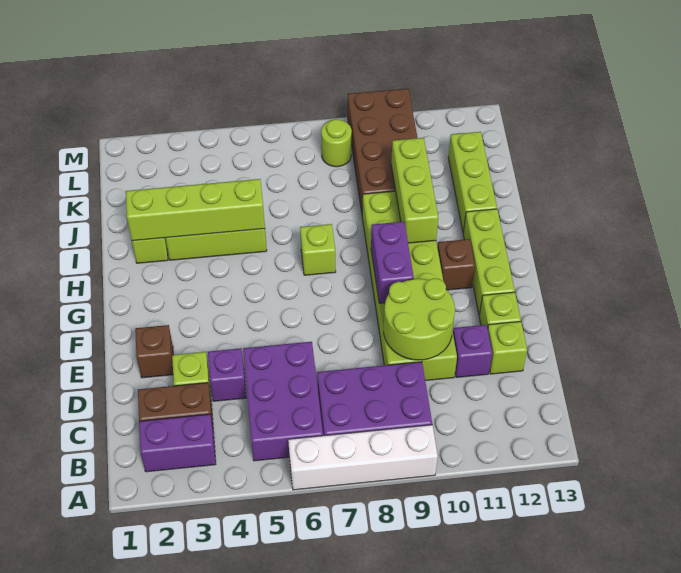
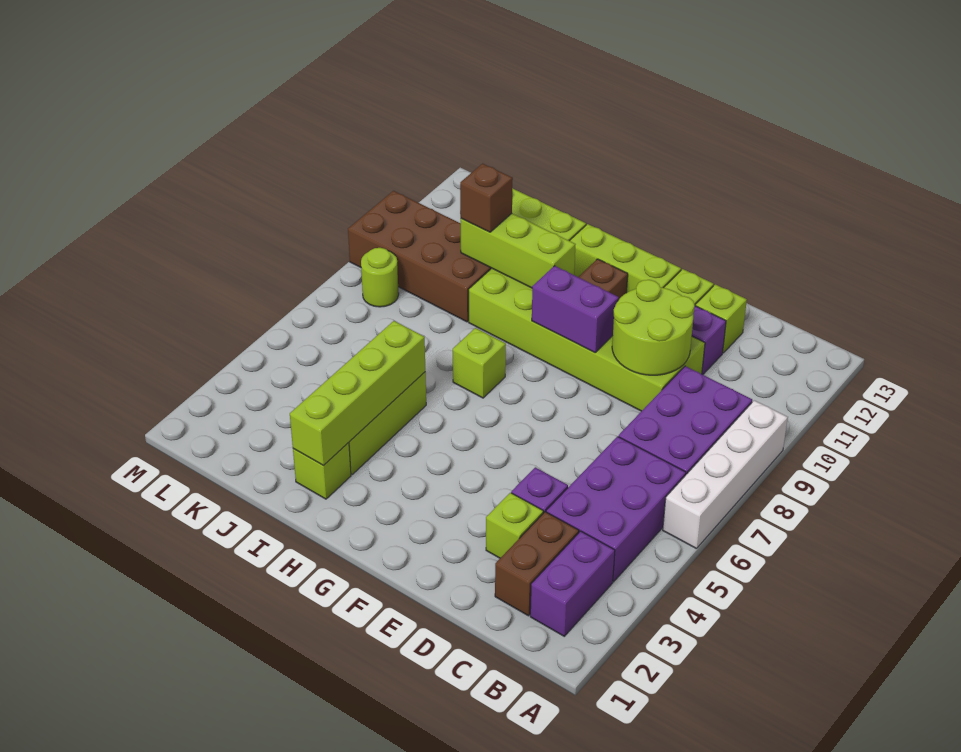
purple 2x3 brick [243,342,323,461] -> purple 2x3 brick turned to [546,436,686,582]
brown 1x1 brick [135,325,173,378] -> brown 1x1 brick moved to [460,164,513,232]

